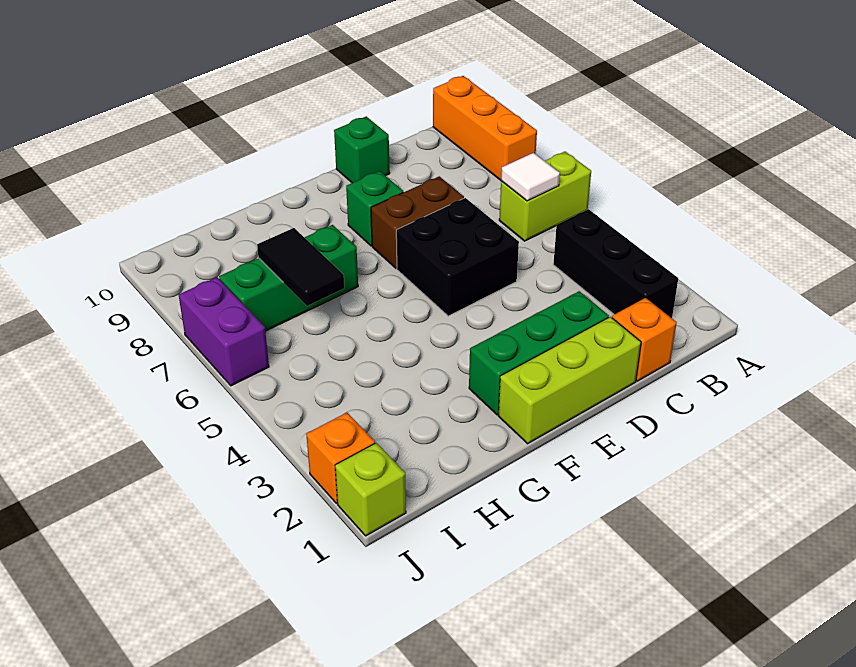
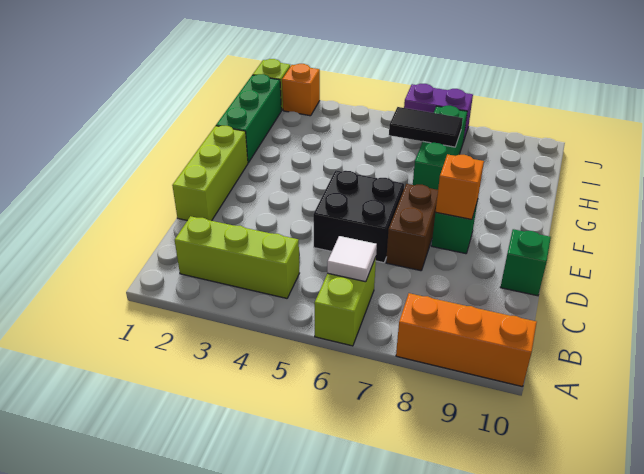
black 1x3 brick [553,209,678,318] -> lime 1x3 brick [175,216,299,298]
orange 1x1 brick [612,298,677,381] -> orange 1x1 brick moved to [436,154,484,219]
green 1x3 brick [469,291,609,415] -> green 1x3 brick moved to [216,74,282,163]

